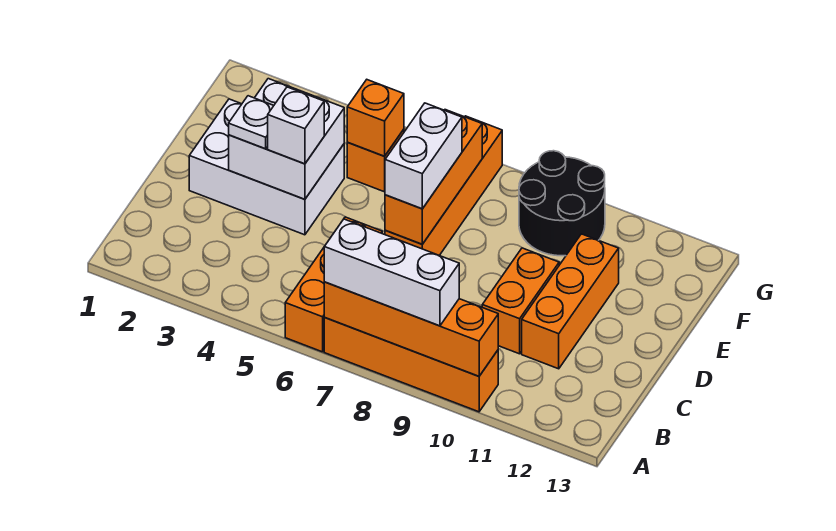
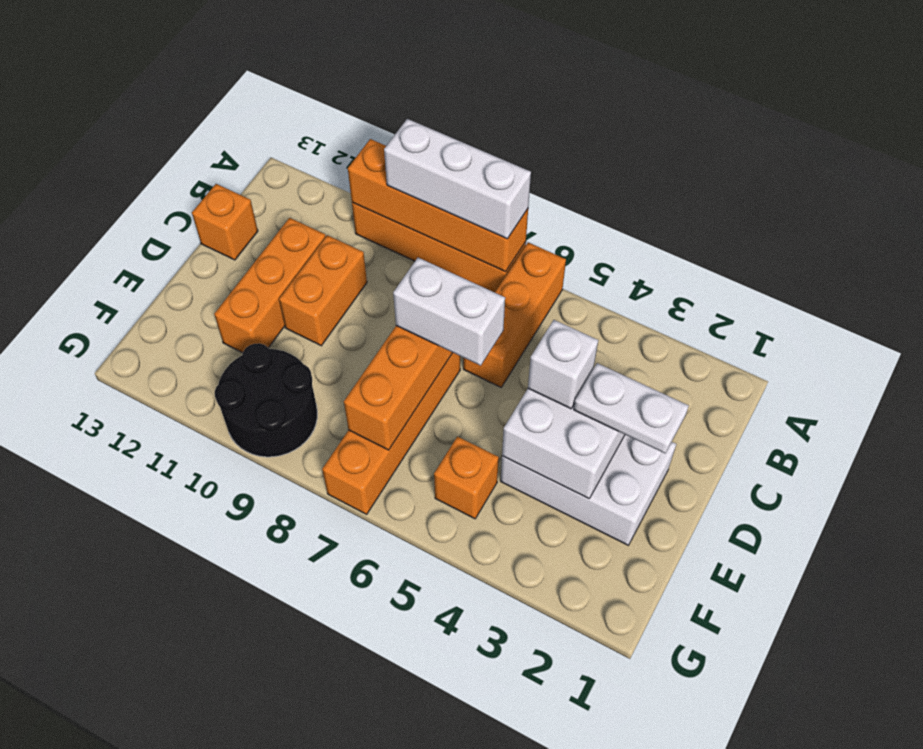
white 1x1 plate [229,96,274,149] -> white 1x2 plate [574,363,689,453]
white 1x2 brick [385,103,462,209] -> white 1x2 brick turned to [393,258,505,366]
orange 1x1 brick [347,80,404,156] -> orange 1x1 brick moved to [192,184,258,260]

